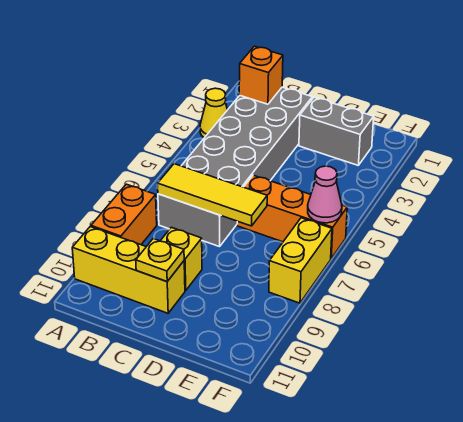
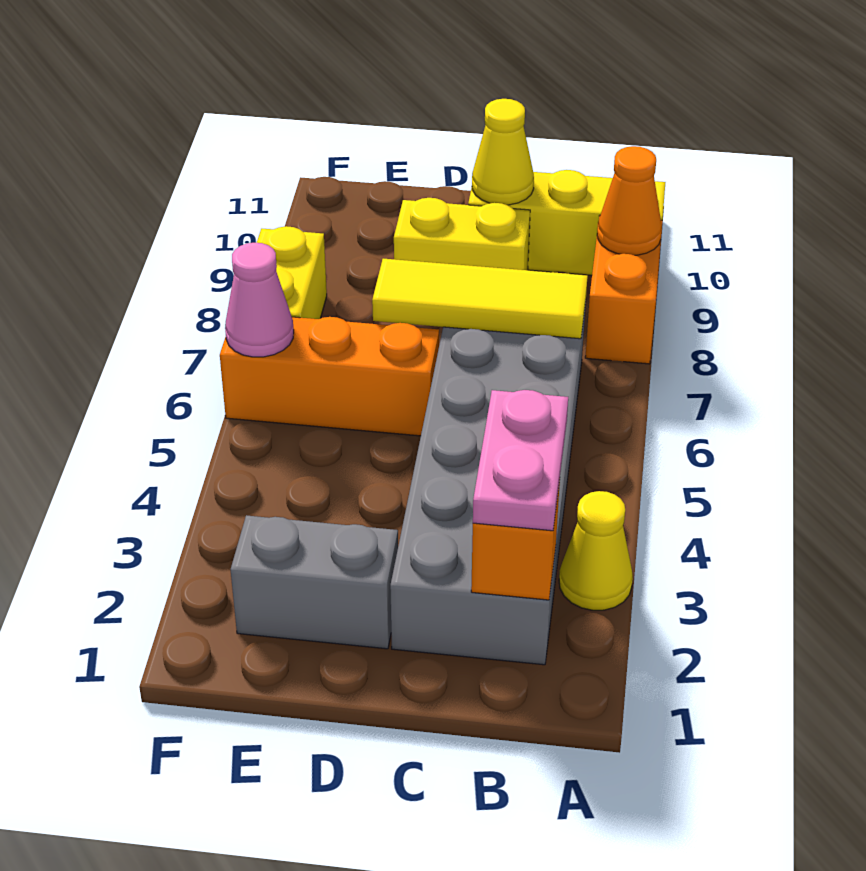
none -> orange 1x1 cone [597,146,662,255]
none -> pink 1x2 plate [473,390,568,531]
yellow 1x1 brick [161,227,202,291] -> yellow 1x2 brick [394,198,530,270]
yellow 1x1 plate [136,239,184,282] -> yellow 1x1 cone [472,99,534,205]

